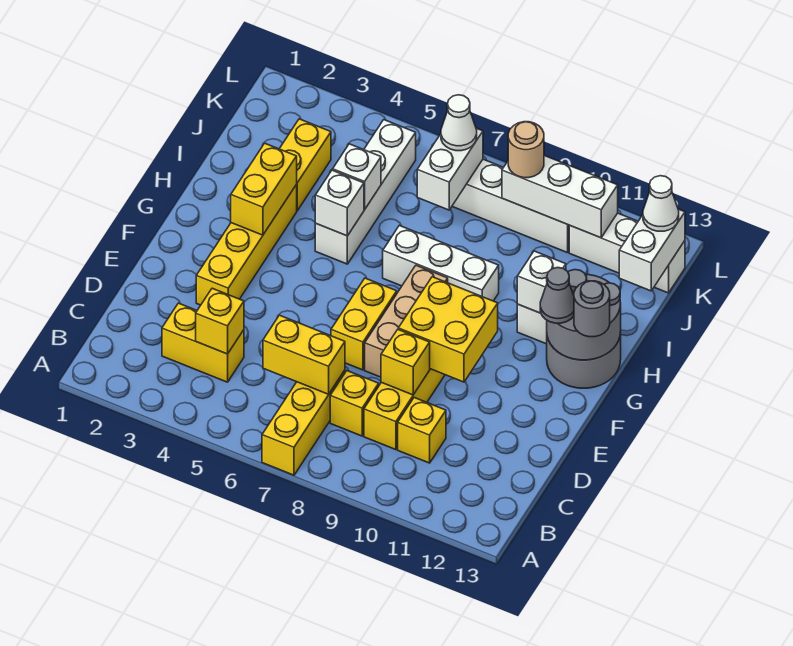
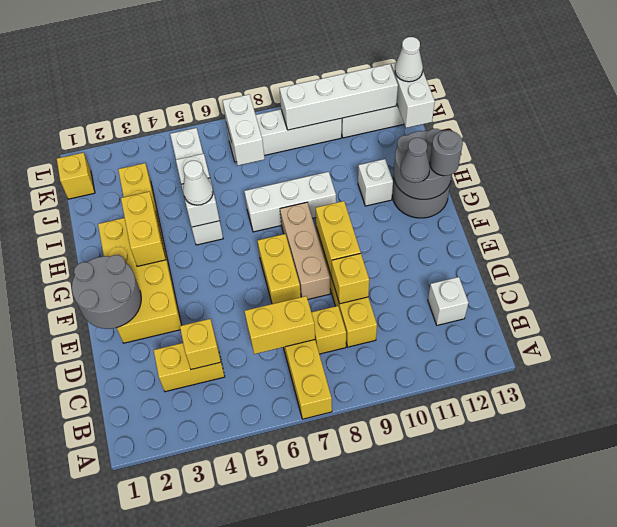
yellow 1x1 brick [398,398,446,463] -> yellow 1x1 brick moved to [57,153,95,199]
none -> grey 2x2 round brick [72,255,141,329]
yellow 1x4 brick [196,185,297,305] -> yellow 2x4 brick [98,214,181,343]
yellow 2x2 brick [398,277,498,382] -> yellow 1x2 brick [316,201,361,277]
white 1x1 brick [517,251,566,313] -> white 1x1 brick moved to [428,277,468,325]
white 1x1 cone [441,95,477,151] -> white 1x1 cone moved to [183,161,213,205]
white 1x3 brick [502,156,618,238] -> white 1x4 brick [280,64,398,130]
tan 1x1 round brick [508,122,544,178] -> none

